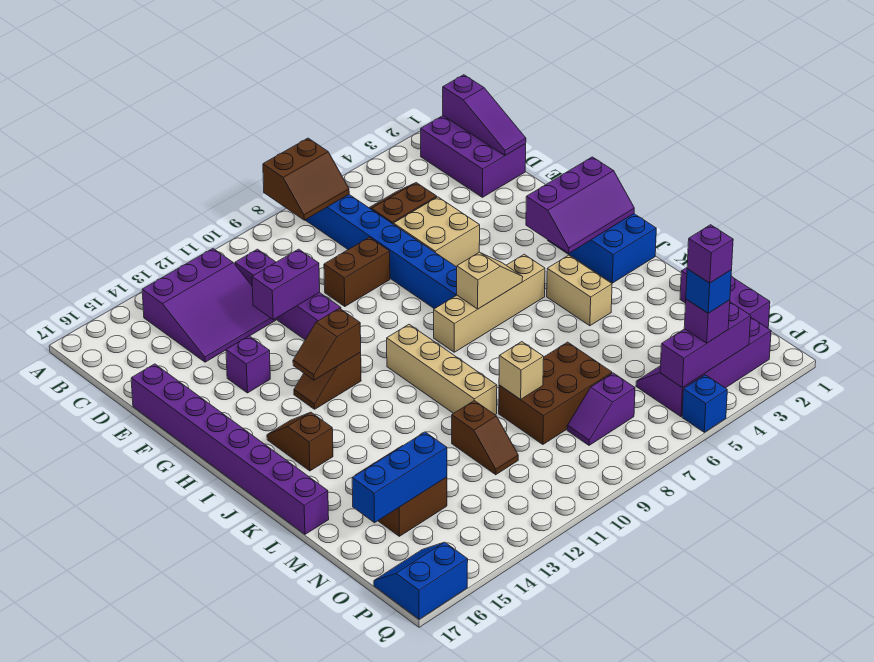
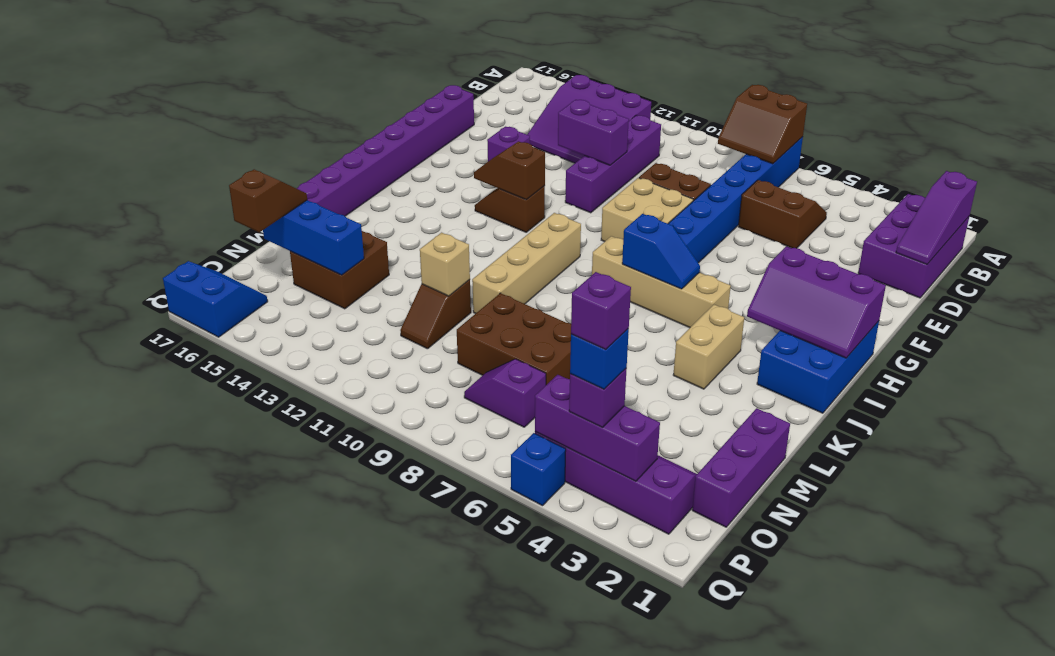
tan 2x2 brick [393,197,480,267] -> tan 2x2 brick moved to [601,178,693,242]
tan 1x2 slope [457,252,523,309] -> blue 1x2 slope [622,214,700,289]
brown 1x2 slope [267,412,333,471] -> brown 1x2 slope moved to [229,169,307,232]
tan 1x1 brick [499,342,544,400] -> tan 1x1 brick moved to [420,233,470,296]

